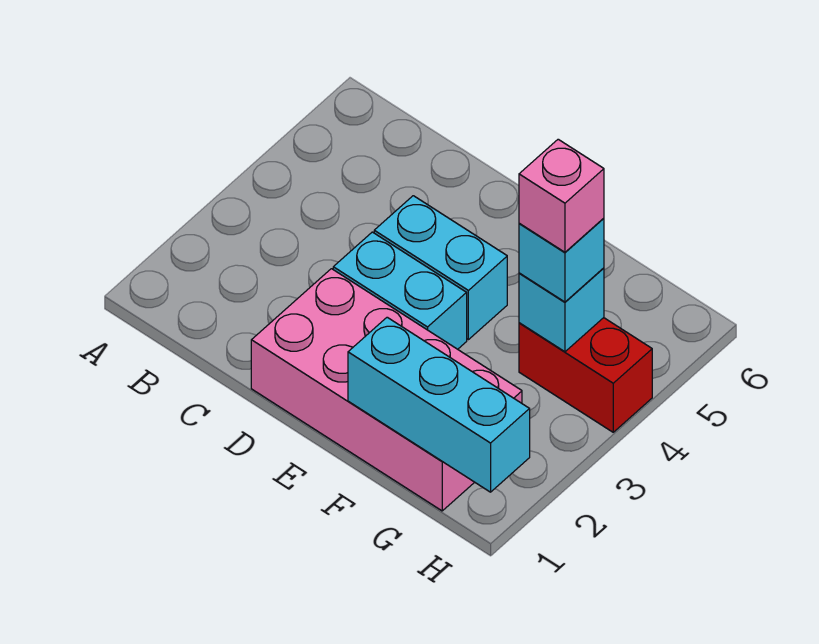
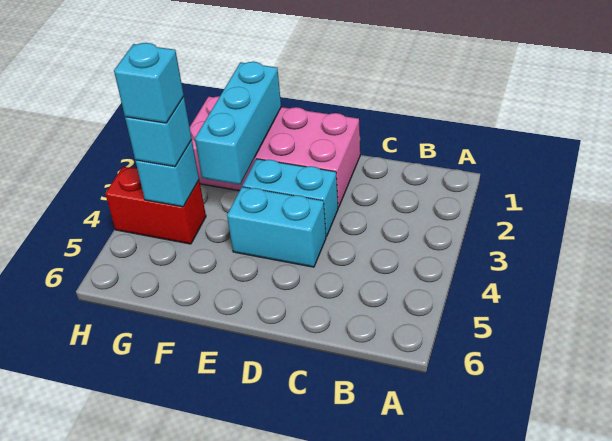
cyan 1x3 brick [348,317,530,492] -> cyan 1x3 brick turned to [195,62,281,185]
pink 1x1 brick [519,139,604,252] -> cyan 1x1 brick [114,43,184,123]

